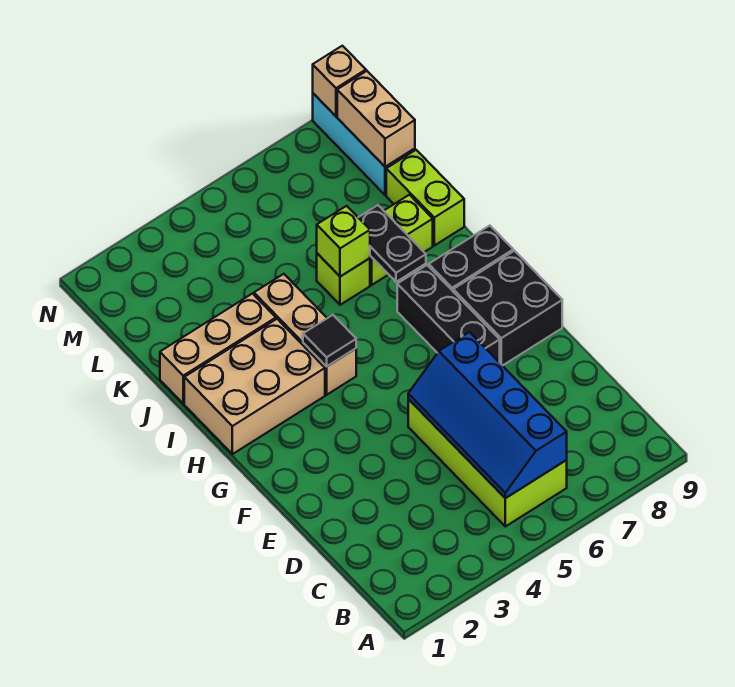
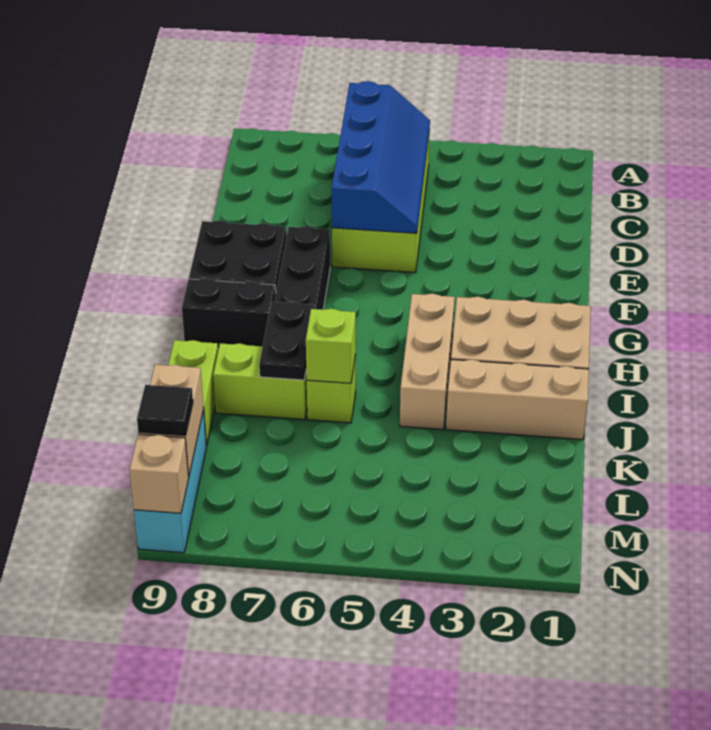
black 1x1 tile [303,315,356,367] -> black 1x1 tile moved to [137,385,193,436]

